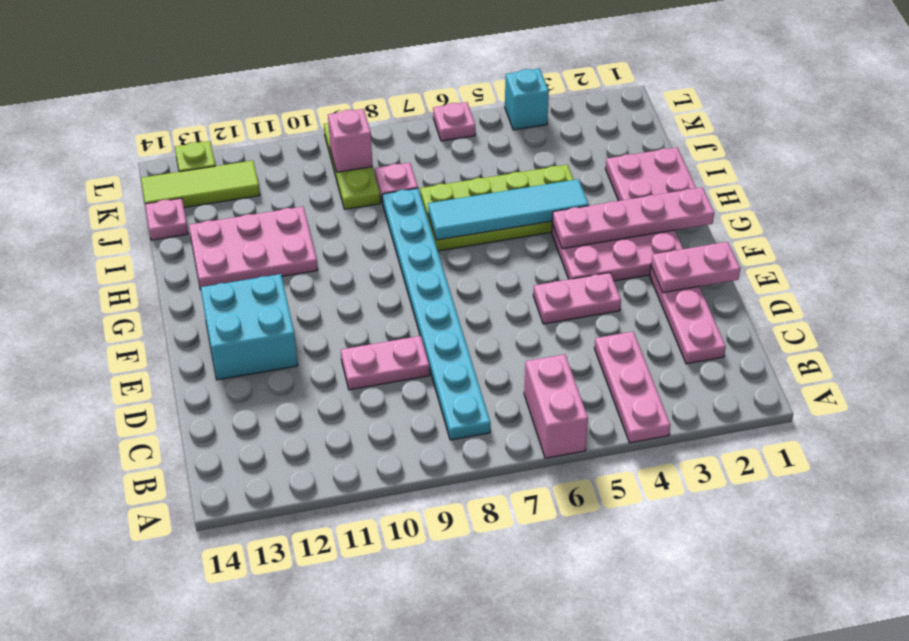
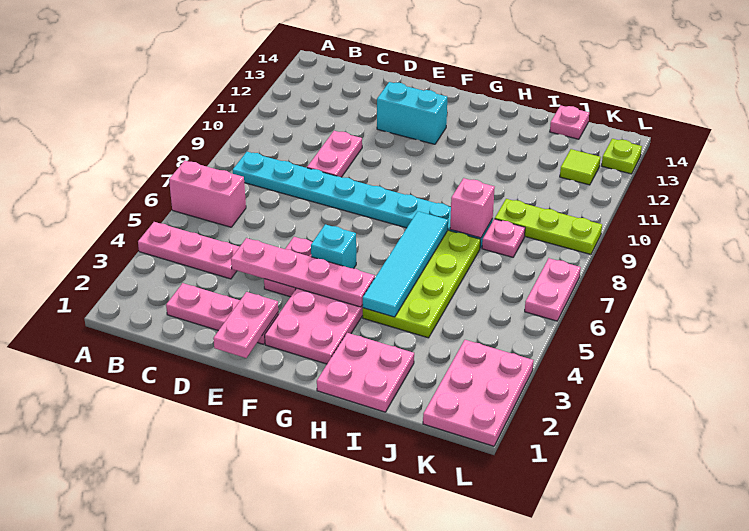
cyan 2x2 brick [201,274,298,380] -> cyan 1x2 brick [377,82,447,144]
pink 1x4 plate [552,187,714,249] -> pink 1x4 plate turned to [231,238,375,307]
pink 2x3 plate [189,207,318,290] -> pink 2x3 plate moved to [423,340,534,446]
pink 1x1 brick [328,109,373,172] -> pink 1x1 brick moved to [450,178,495,238]
lime 1x3 tile [141,161,260,208] -> lime 1x1 tile [560,149,601,185]
cyan 1x1 brick [505,69,549,130] -> cyan 1x1 brick moved to [311,224,356,269]
pink 1x1 plate [433,102,475,141] -> pink 1x2 plate [525,258,581,321]

